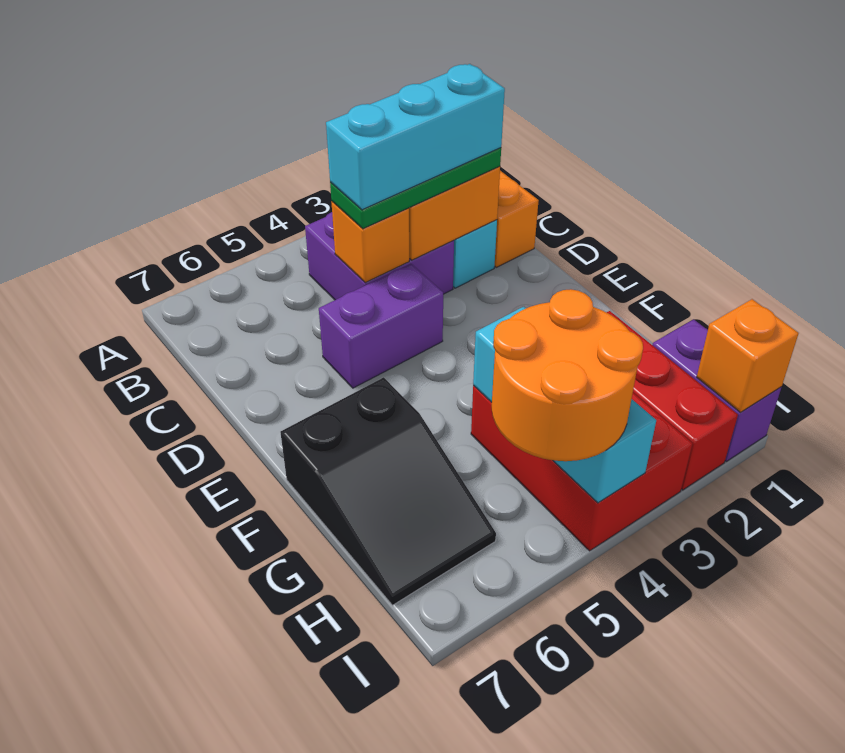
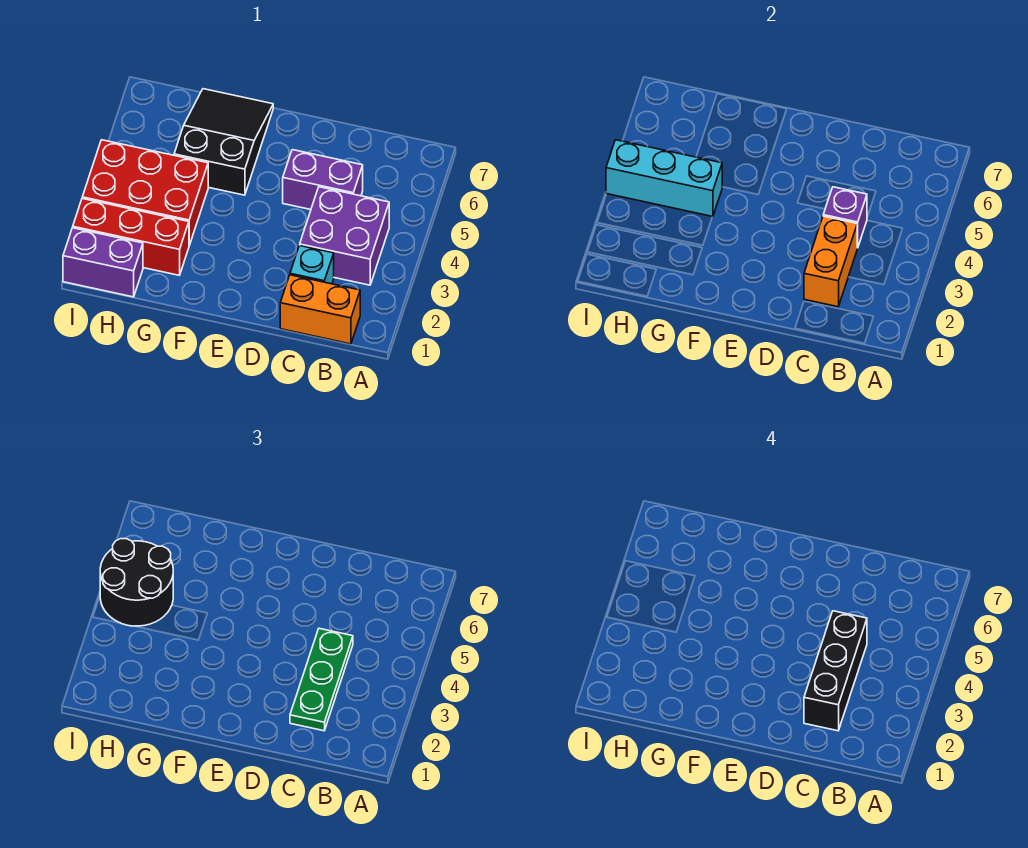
cyan 1x3 brick [326,64,505,210] -> black 1x3 brick [804,611,867,731]
orange 1x1 brick [331,201,409,283] -> purple 1x1 brick [823,187,867,248]
purple 1x2 brick [319,264,443,388] -> purple 1x2 brick turned to [283,150,363,210]
black 2x3 slope [280,377,496,605] -> black 2x3 slope turned to [174,89,273,195]
orange 2x2 round brick [492,289,643,461] -> black 2x2 round brick [100,539,173,626]
orange 1x1 brick [697,299,799,412] -> none

